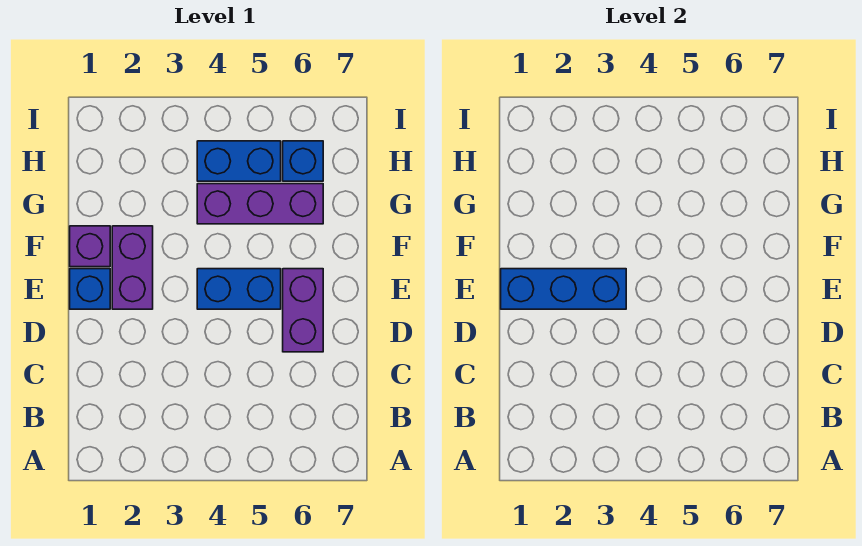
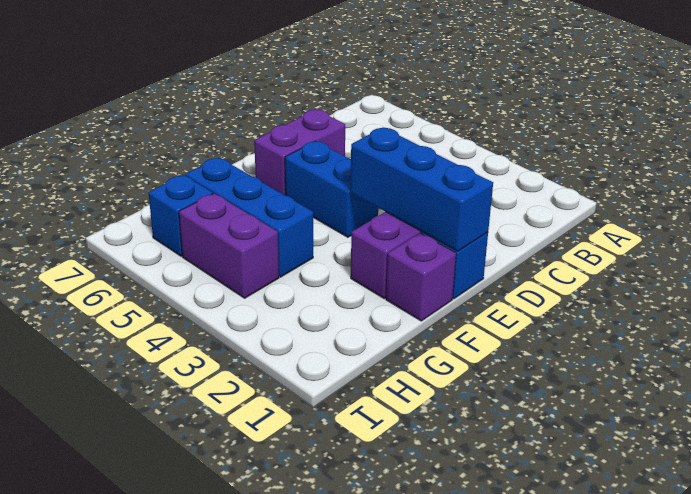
purple 1x3 brick [197,184,323,224] -> blue 1x3 brick [185,158,313,277]
blue 1x2 brick [197,141,281,181] -> purple 1x2 brick [179,193,279,298]

